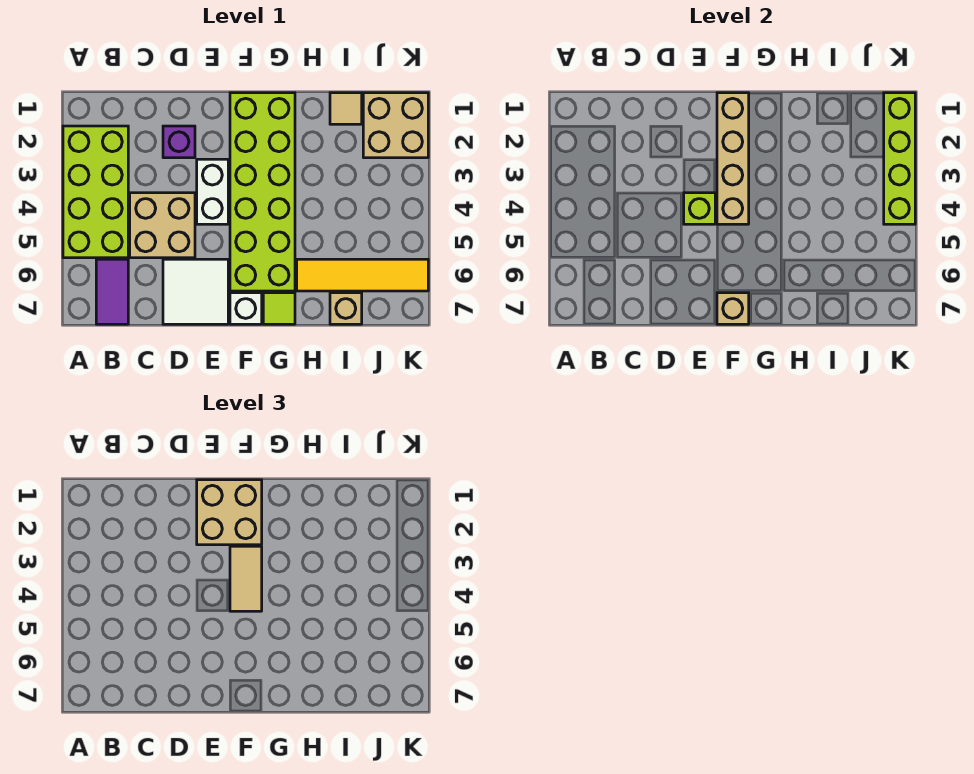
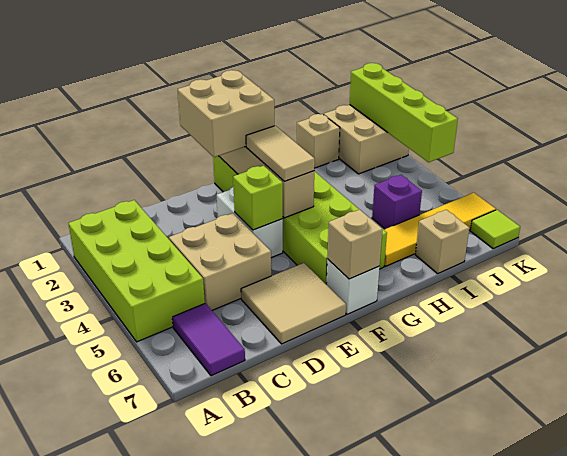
purple 1x1 brick [163,126,195,158] -> purple 1x1 brick moved to [372,175,422,229]
white 2x2 tile [163,259,228,324] -> tan 2x2 tile [241,263,346,344]
lime 1x1 tile [263,293,295,324] -> lime 1x1 tile moved to [470,210,520,249]
tan 1x1 tile [330,93,362,124] -> tan 1x1 brick [297,114,340,168]

